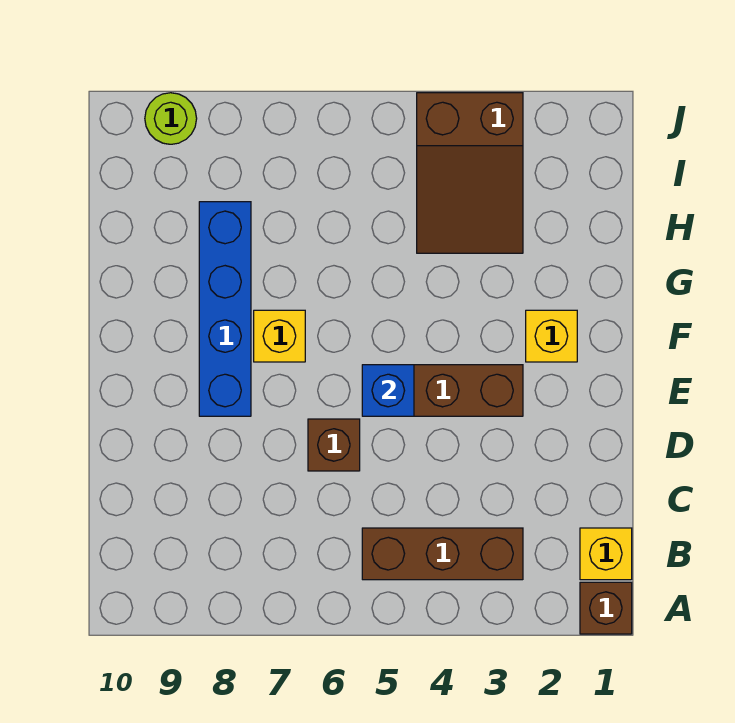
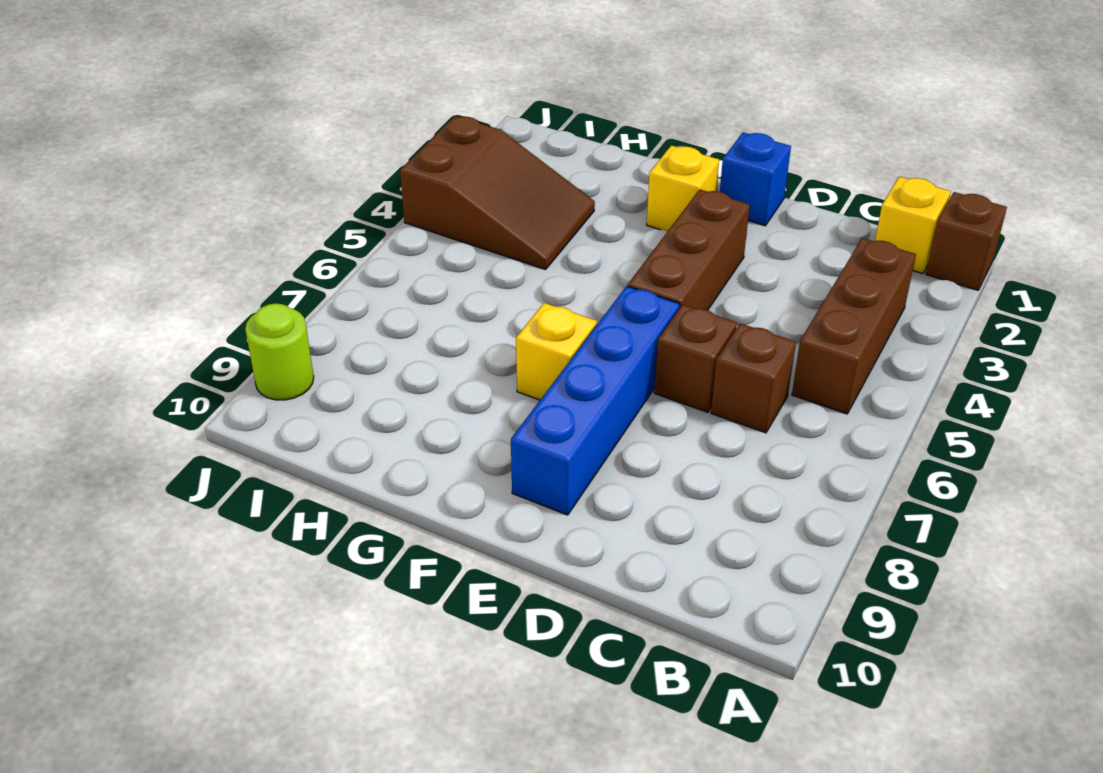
none -> brown 1x1 brick [711,323,796,433]
blue 1x1 brick [362,365,414,416] -> blue 1x1 brick moved to [720,132,791,226]
blue 1x4 brick [199,202,251,416] -> blue 1x4 brick turned to [511,286,680,515]

